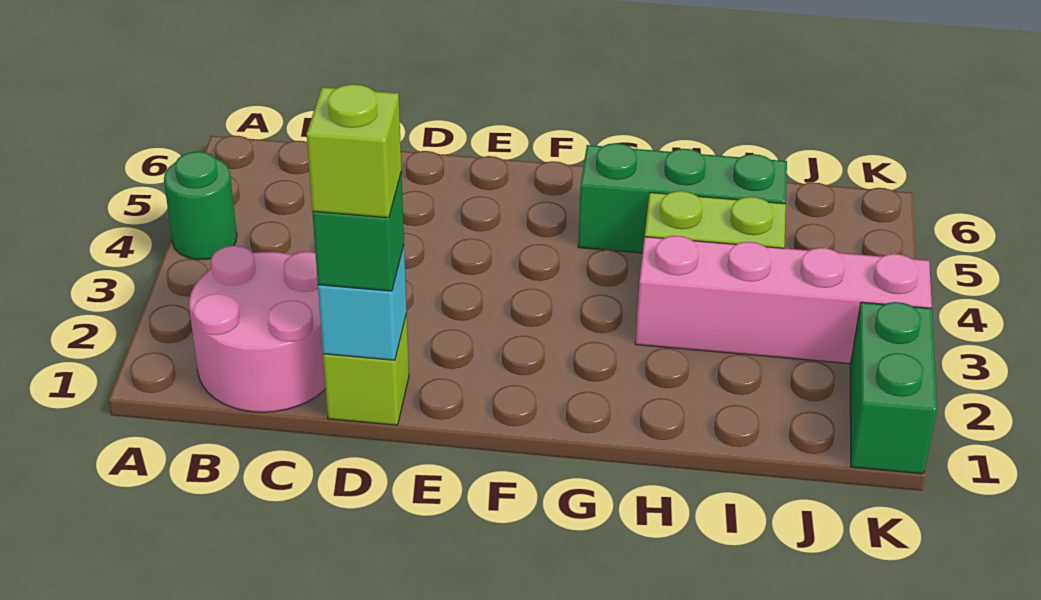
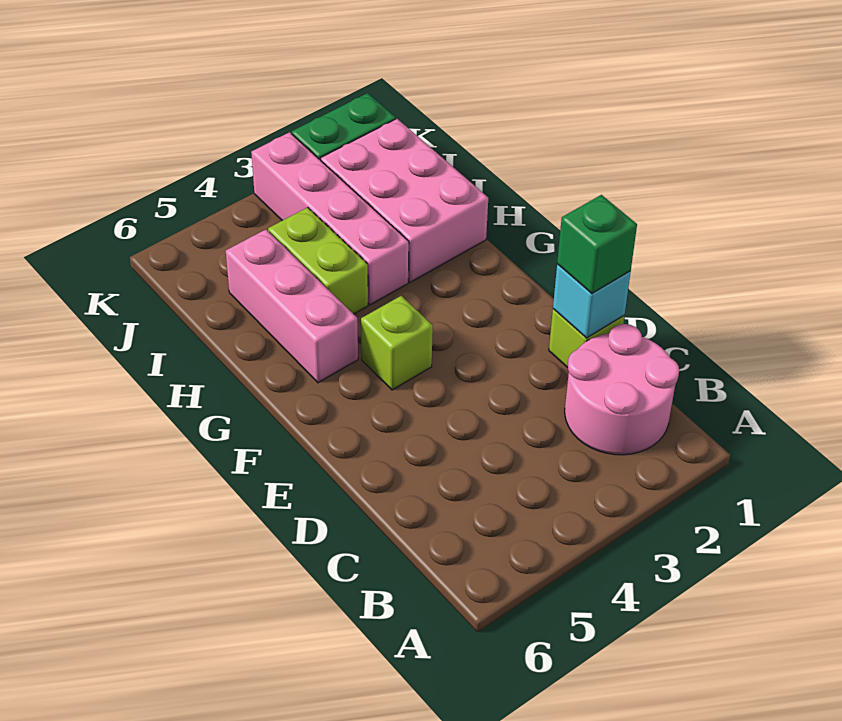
green 1x1 round brick [164,152,237,260] -> none
lime 1x1 brick [307,84,401,218] -> lime 1x1 brick moved to [361,296,433,390]
green 1x3 brick [578,143,787,253] -> pink 1x3 brick [226,229,358,383]
none -> pink 2x3 brick [321,119,488,282]

